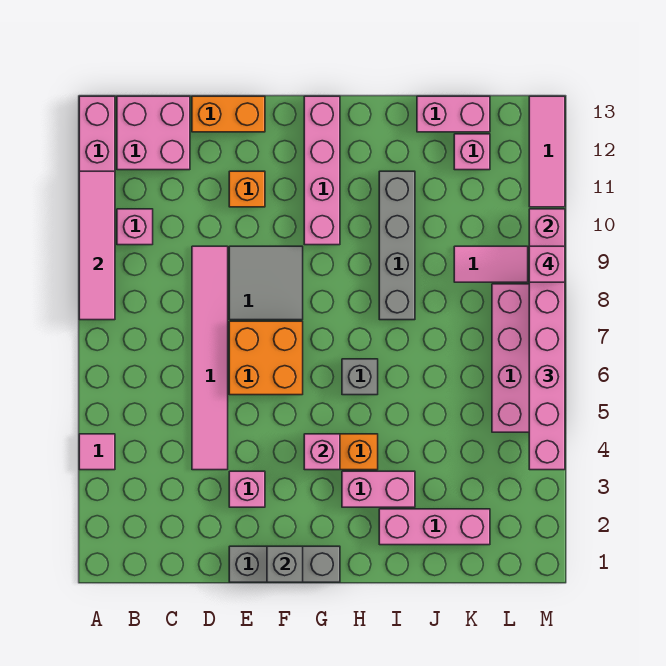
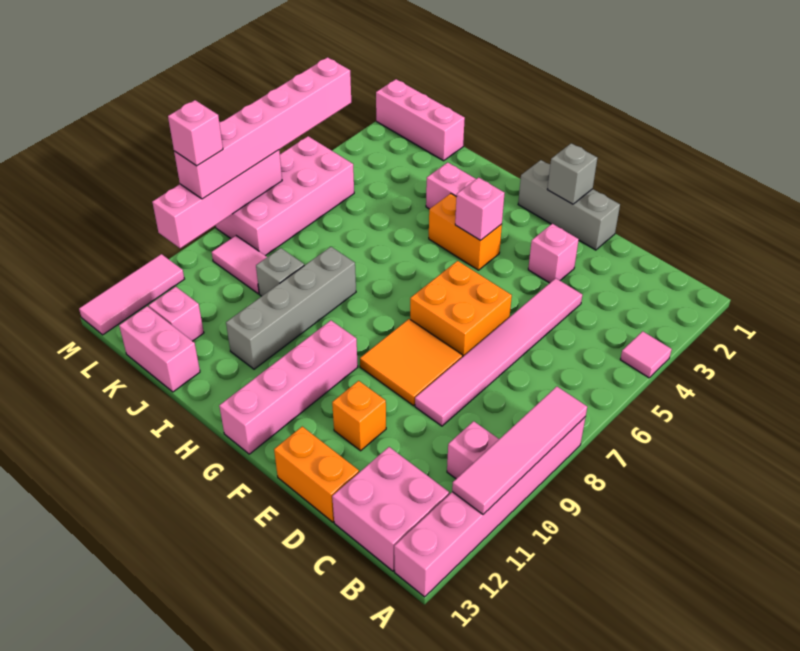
grey 2x2 tile [229,246,303,320] -> orange 2x2 tile [360,319,463,406]
grey 1x1 brick [342,359,378,395] -> grey 1x1 brick moved to [256,248,304,296]
pink 1x3 brick [379,509,490,545] -> pink 1x3 brick moved to [376,79,465,161]

